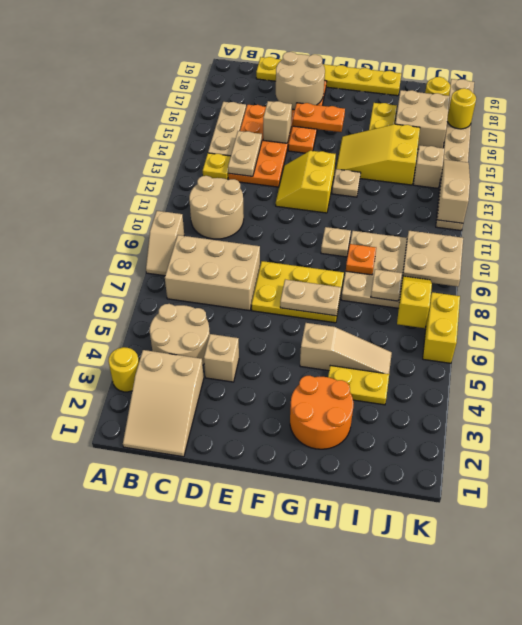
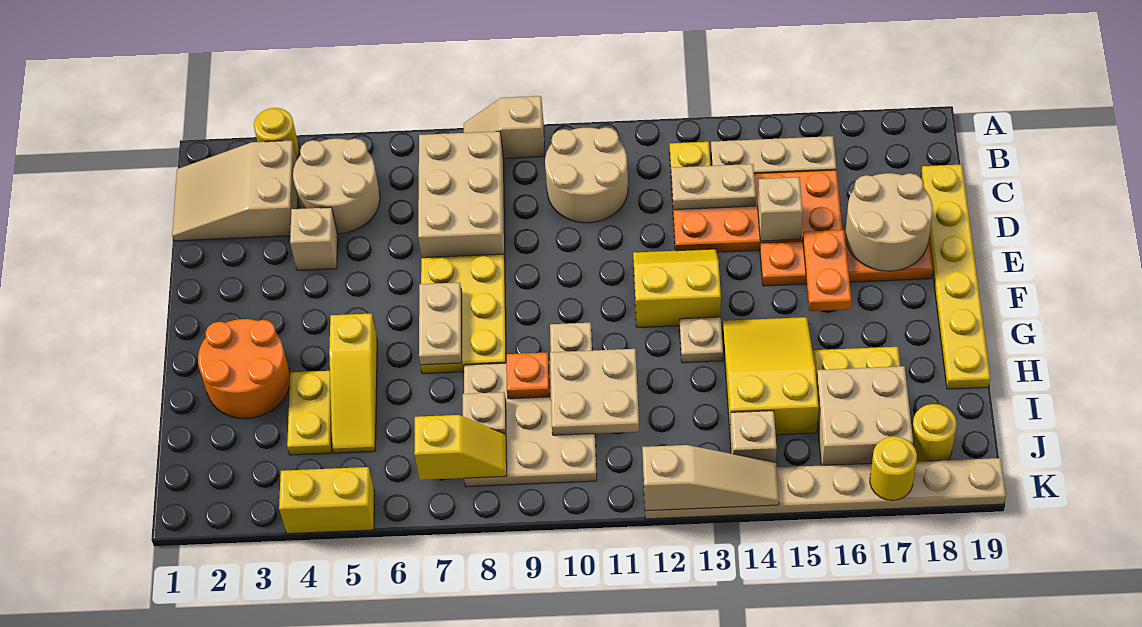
tan 1x3 slope [300,323,392,374] -> yellow 1x3 slope [329,313,377,453]
tan 2x2 plate [403,231,463,287] -> tan 2x2 plate moved to [550,349,639,435]
yellow 1x2 brick [423,292,460,363] -> yellow 1x2 brick moved to [279,467,375,534]

